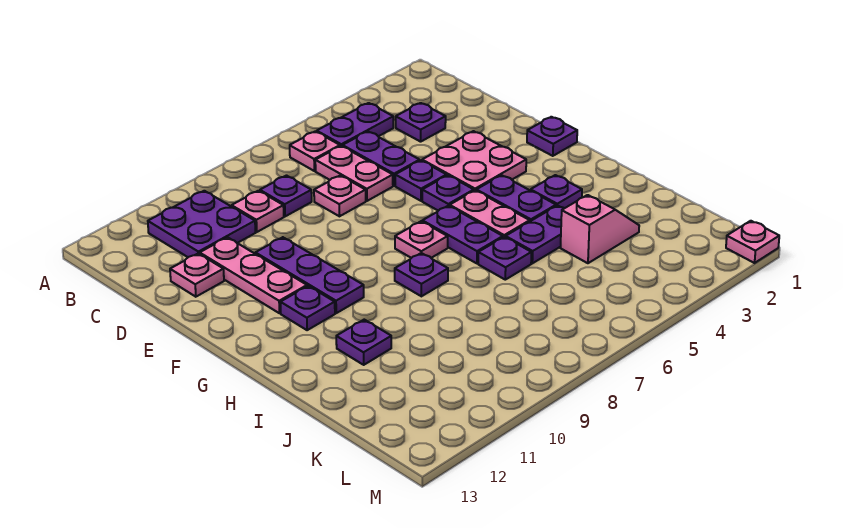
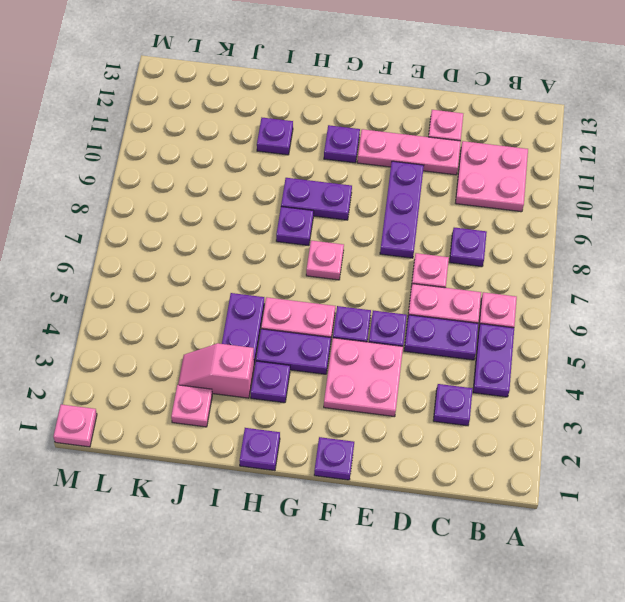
purple 2x2 plate [148,191,255,257] -> pink 2x2 plate [456,141,528,212]
pink 1x1 plate [232,191,284,232] -> pink 1x1 plate moved to [171,385,212,427]
purple 1x3 plate [255,237,364,313] -> purple 1x3 plate turned to [380,161,424,258]
purple 1x2 plate [422,206,503,263] -> purple 1x2 plate moved to [281,178,352,220]
purple 1x1 plate [478,237,531,280] -> purple 1x1 plate moved to [240,428,280,471]
pink 1x2 slope [561,195,639,263] -> pink 1x2 slope turned to [178,343,254,398]

